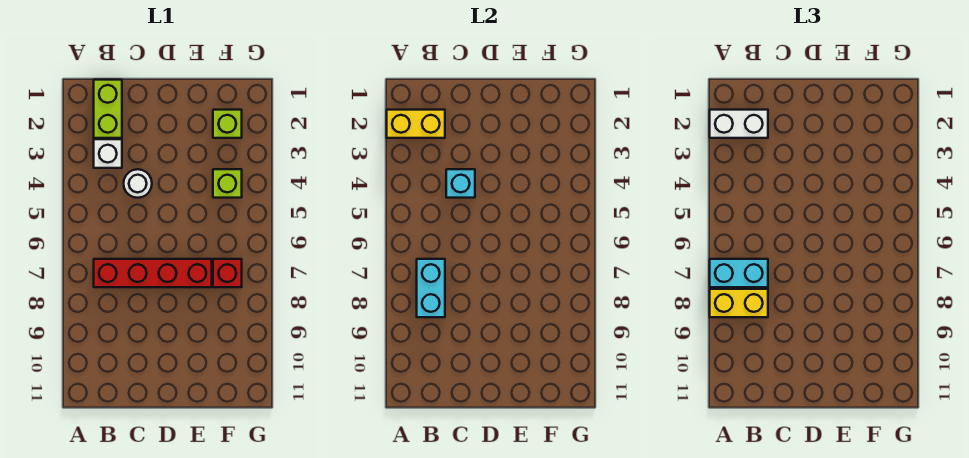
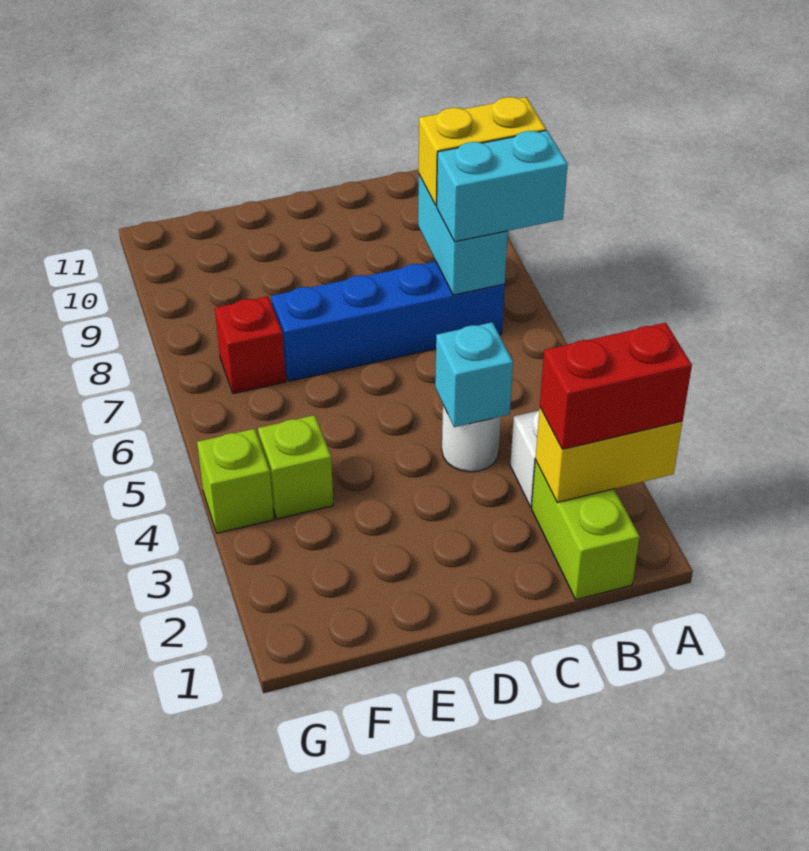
white 1x2 brick [710,110,768,138] -> red 1x2 brick [540,323,692,449]
red 1x4 brick [94,259,212,287] -> blue 1x4 brick [271,261,505,381]
lime 1x1 brick [213,110,242,138] -> lime 1x1 brick moved to [197,429,274,533]

